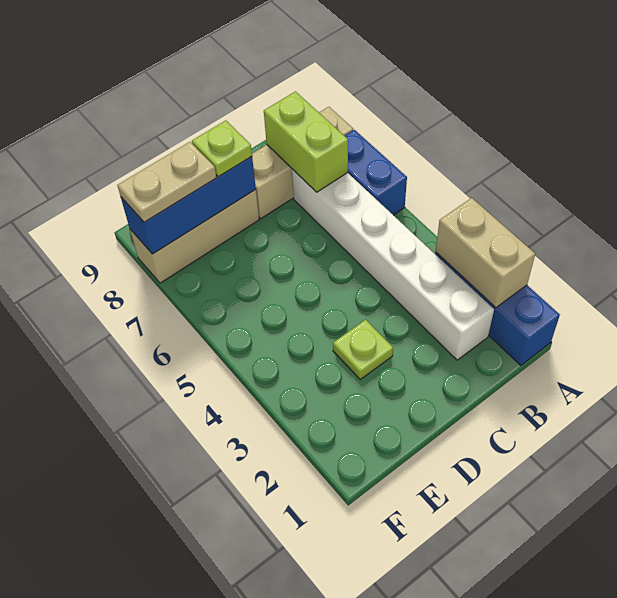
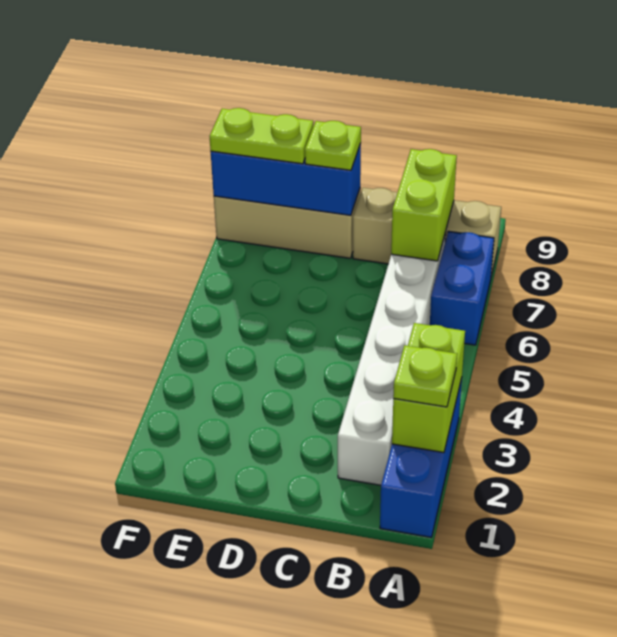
tan 1x2 brick [436,198,535,307] -> lime 1x2 brick [392,323,465,453]
lime 1x1 plate [333,320,393,379] -> lime 1x1 plate moved to [393,345,457,407]
tan 1x2 plate [117,142,216,222] -> lime 1x2 plate [210,108,313,164]

